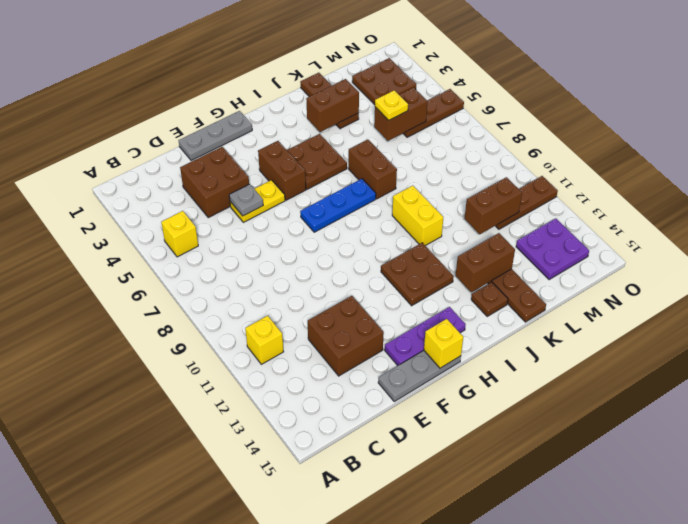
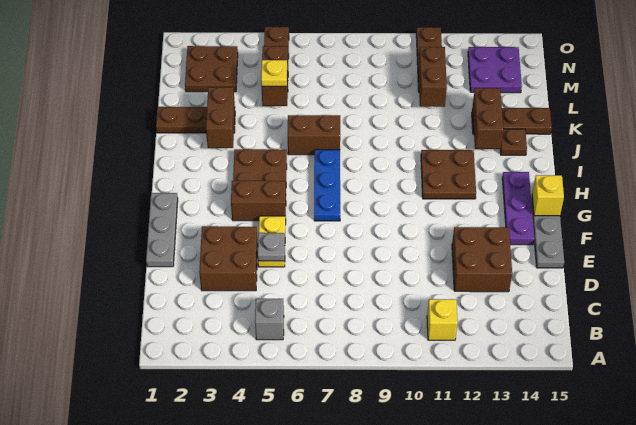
yellow 1x1 brick [161,211,198,257] -> grey 1x1 brick [255,299,284,340]
yellow 1x2 brick [392,186,443,246] -> none

